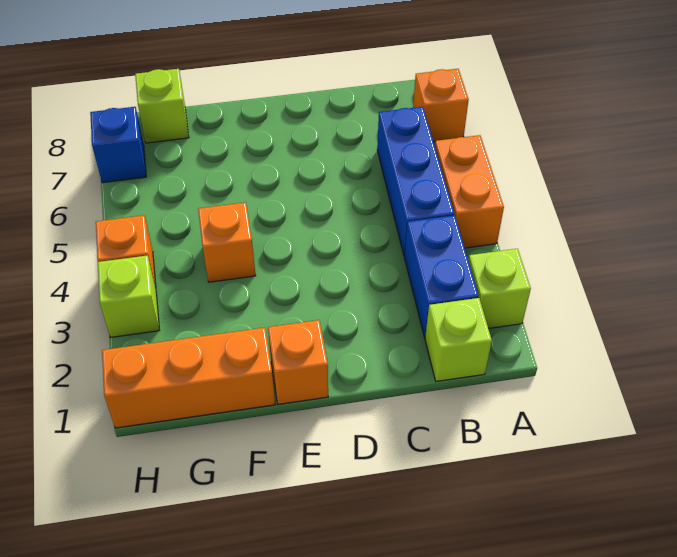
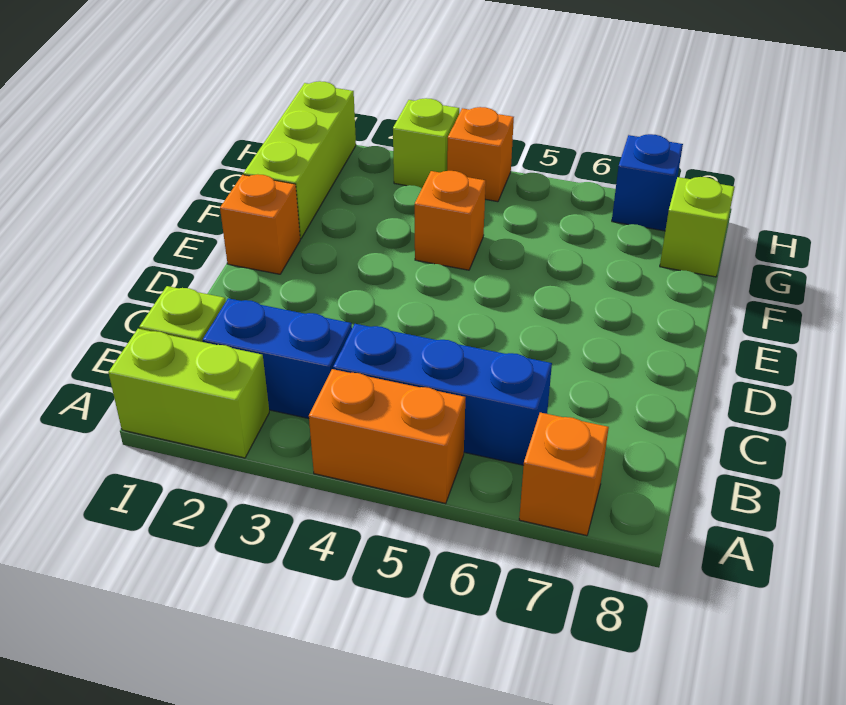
lime 1x1 brick [468,249,531,329] -> lime 1x2 brick [108,329,269,458]
orange 1x3 brick [102,328,275,428] -> lime 1x3 brick [243,81,356,239]

